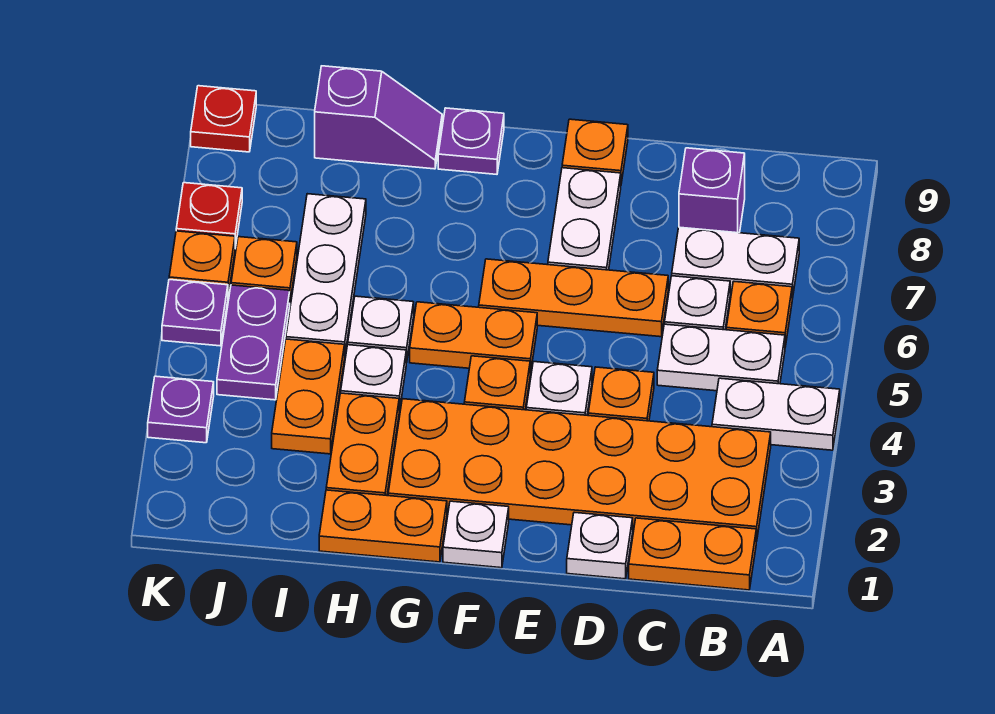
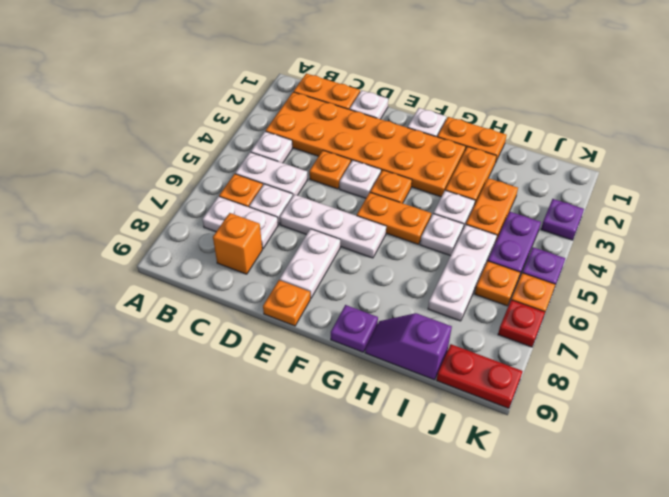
white 1x2 plate [712,378,840,450] -> white 1x1 plate [251,131,293,163]
purple 1x1 brick [679,148,745,233] -> orange 1x1 brick [213,213,262,274]
orange 1x3 plate [479,259,668,337] -> white 1x3 plate [280,194,386,258]
red 1x1 plate [191,86,256,152] -> red 1x2 plate [437,344,523,408]

